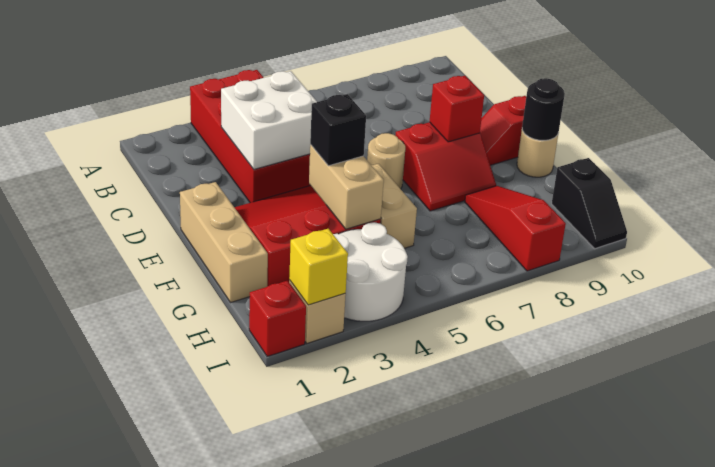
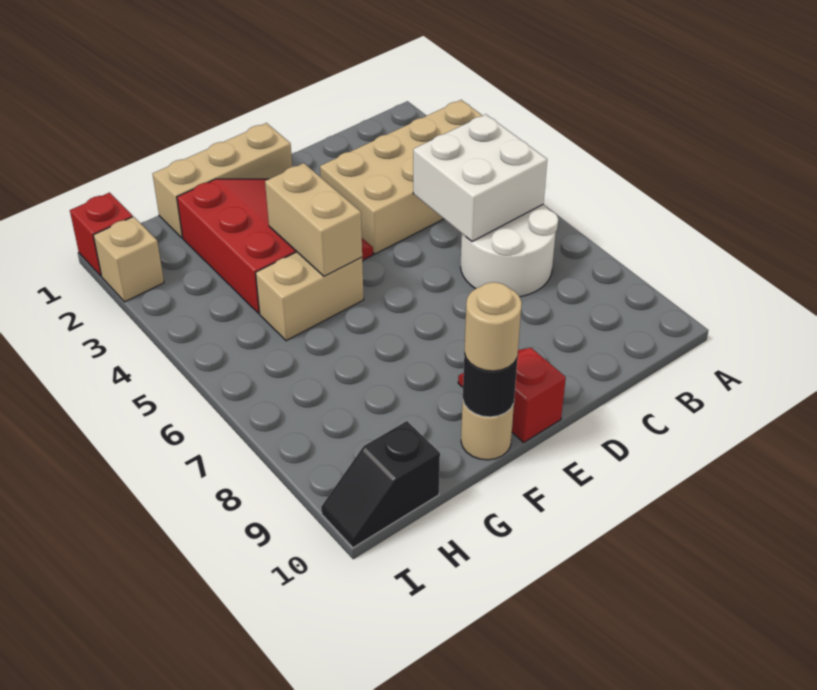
red 2x4 brick [190,70,310,203] -> tan 2x4 brick [320,100,482,254]
white 2x2 brick [221,71,317,170] -> white 2x2 brick moved to [413,114,547,241]
tan 1x1 round brick [367,133,405,189] -> tan 1x1 round brick moved to [464,282,522,371]
red 2x2 slope [395,122,496,211] -> none
red 1x1 brick [429,76,484,142] -> none
tan 1x2 brick [309,145,384,229] -> tan 1x2 brick turned to [265,163,362,276]
black 1x1 brick [310,94,366,166] -> none
red 1x3 slope [465,186,566,271] -> none
white 2x2 round brick [333,222,408,321] -> white 2x2 round brick moved to [461,205,558,297]
yellow 1x1 brick [289,229,348,305] -> none

